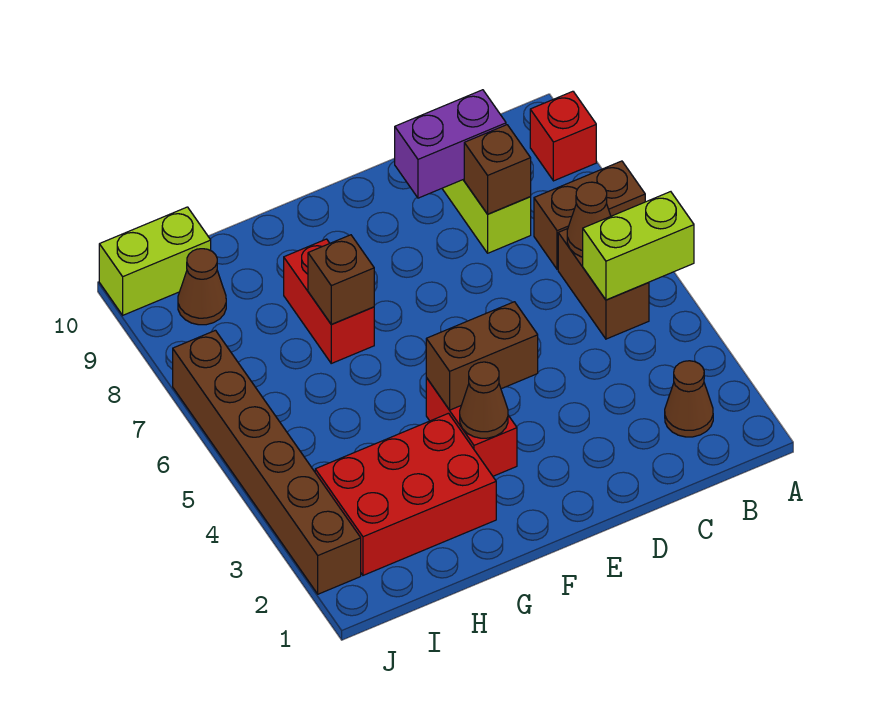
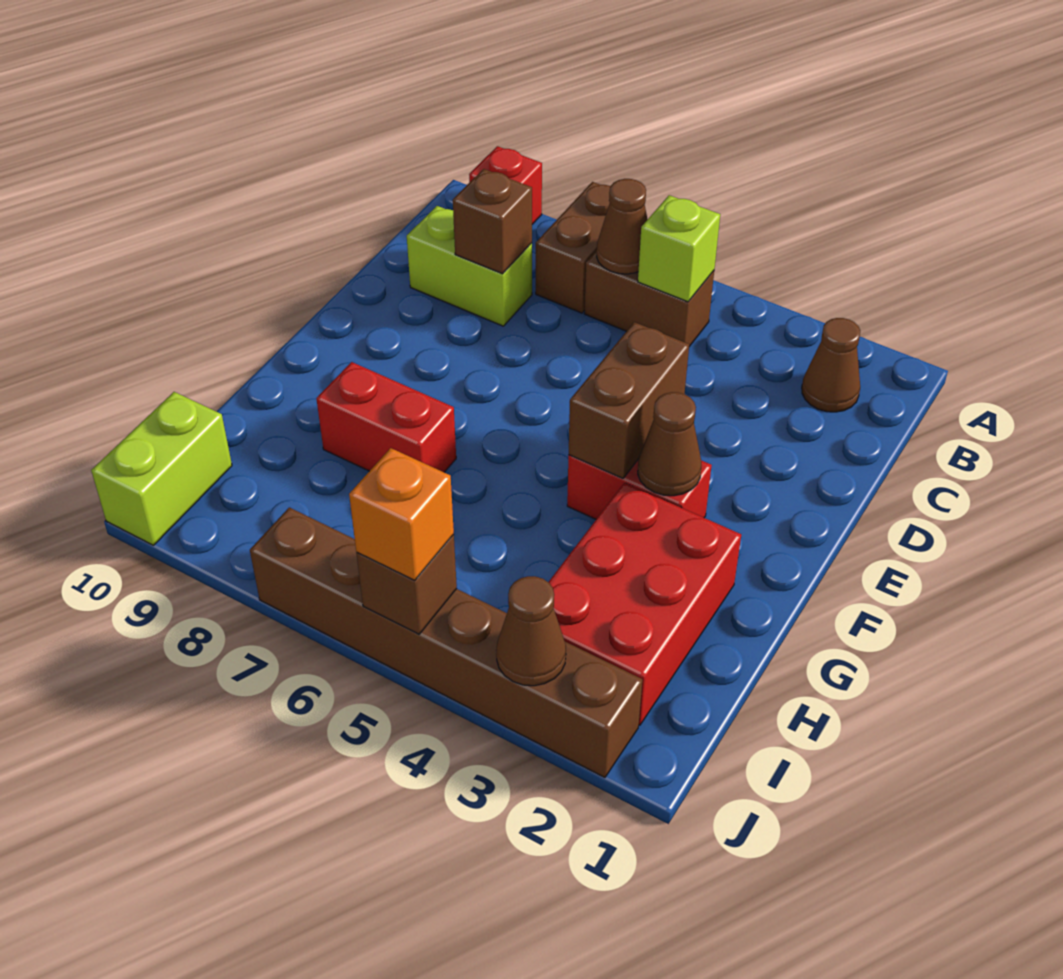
lime 1x2 brick [583,192,694,300] -> lime 1x1 brick [638,195,720,302]
purple 1x2 brick [395,90,506,198] -> none
brown 1x1 brick [308,235,374,324] -> brown 1x1 brick moved to [356,535,457,634]
brown 1x1 cone [178,249,226,325] -> brown 1x1 cone moved to [496,576,566,686]
none -> orange 1x1 brick [349,448,454,580]

